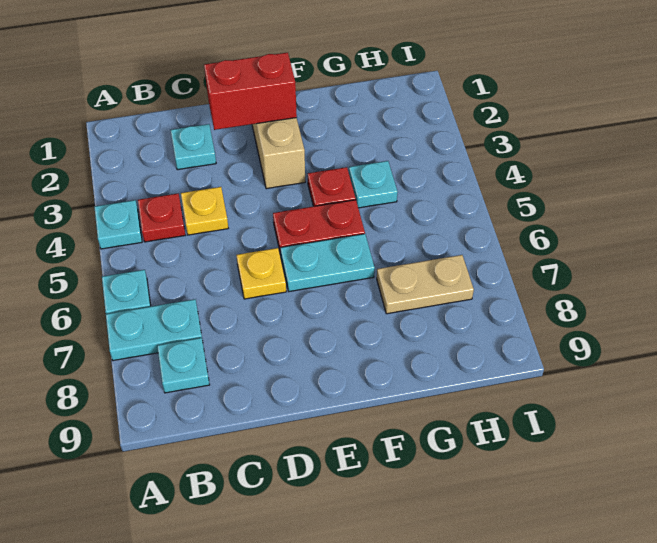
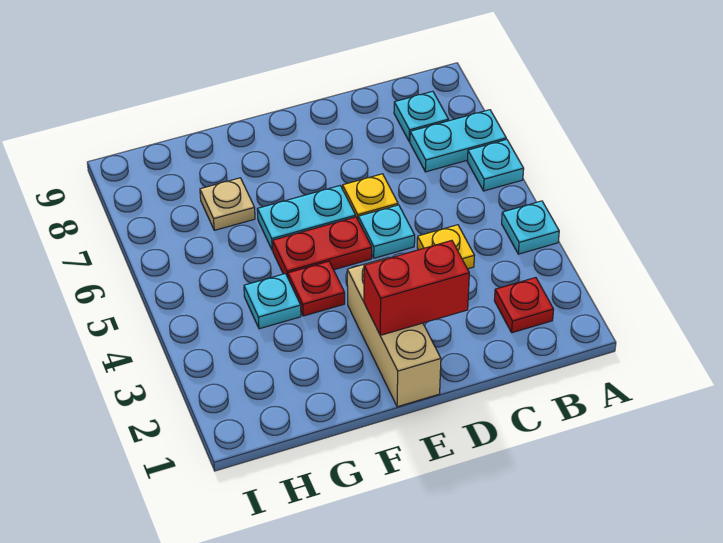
red 1x1 plate [138,194,185,242] -> red 1x1 plate moved to [494,278,554,333]
cyan 1x1 plate [171,124,216,170] -> cyan 1x1 plate moved to [358,205,415,258]
tan 1x2 plate [377,255,474,314] -> tan 1x1 plate [200,178,255,230]

